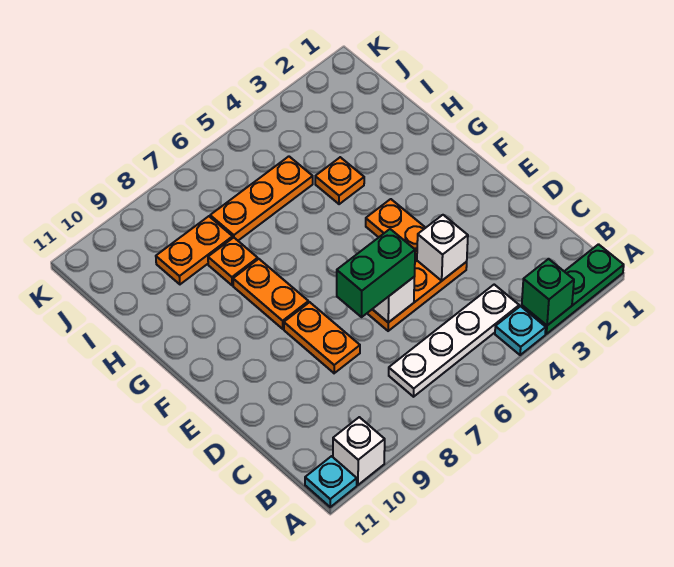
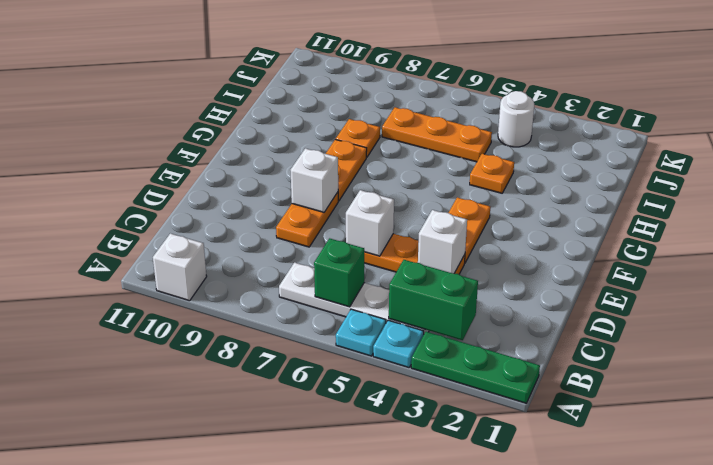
green 1x1 brick [522,259,574,325] -> green 1x1 brick moved to [314,238,364,307]
cyan 1x1 plate [305,456,357,507] -> cyan 1x1 plate moved to [336,309,386,356]
green 1x2 brick [337,229,415,317] -> green 1x2 brick moved to [389,260,478,340]
none -> white 1x1 brick [291,148,338,212]
orange 1x2 plate [156,216,233,284] -> none
none -> white 1x1 round brick [498,91,534,147]

